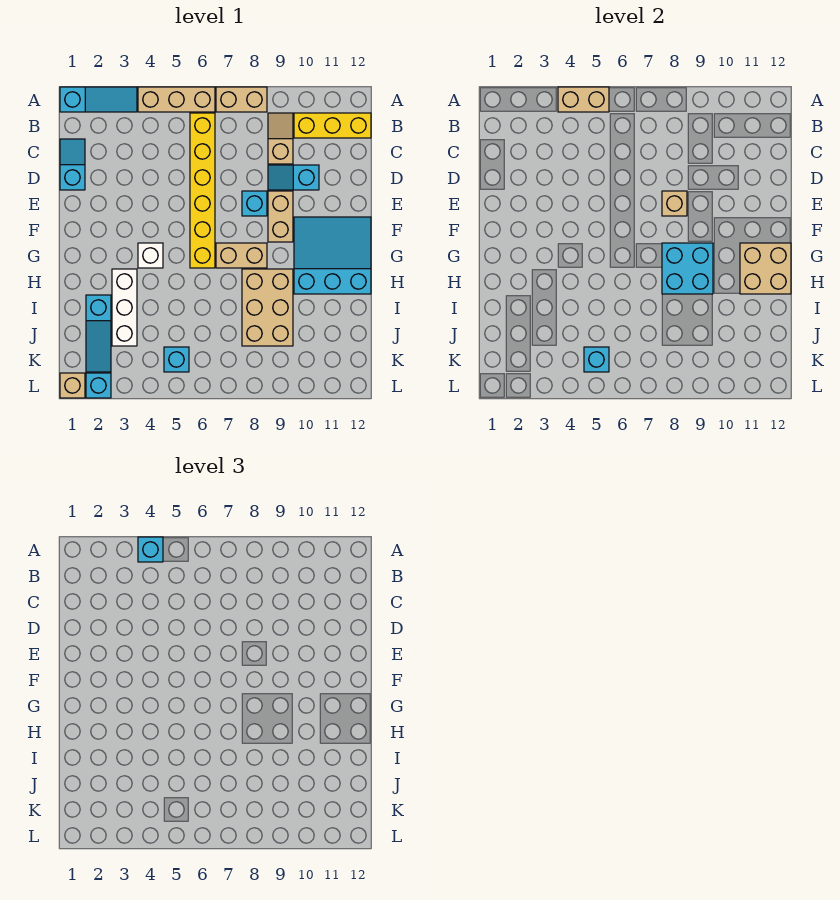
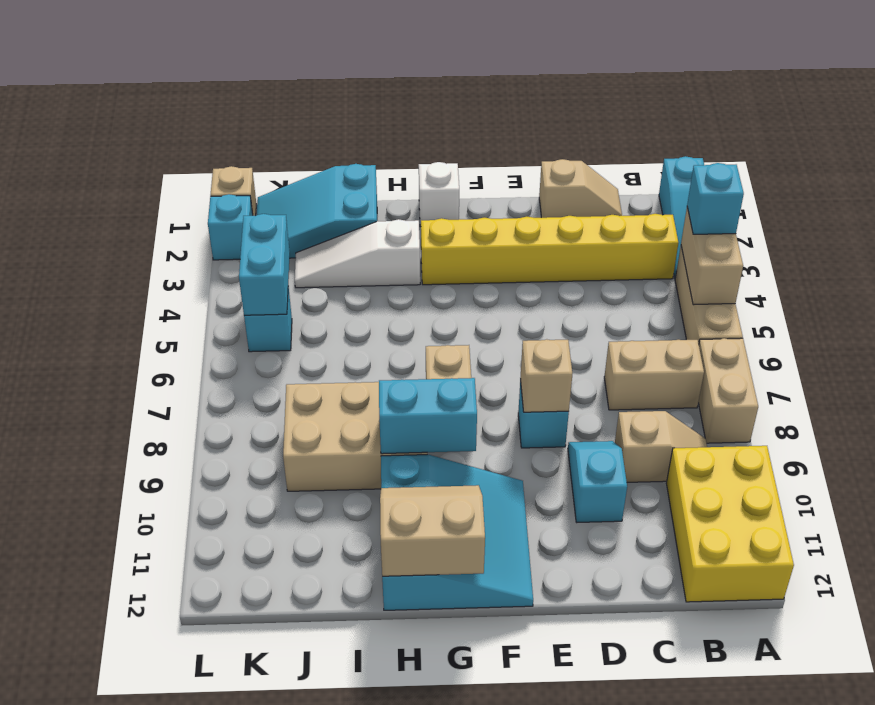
yellow 1x6 brick [190,113,215,268] -> yellow 1x6 brick moved to [421,214,678,285]
yellow 1x3 brick [294,113,371,138] -> yellow 2x3 brick [666,446,794,602]
cyan 1x2 slope [60,139,85,190] -> tan 1x2 slope [539,159,622,218]
tan 1x2 brick [268,191,293,242] -> tan 1x2 brick moved to [604,340,704,410]
white 1x1 brick [138,243,163,268] -> white 1x1 brick moved to [419,162,459,227]
cyan 2x2 brick [662,243,713,294] -> cyan 1x2 brick [379,378,477,454]
tan 2x2 brick [740,243,791,294] -> tan 2x2 slope [380,485,485,576]
white 1x3 brick [112,269,137,346] -> white 1x3 slope [295,219,420,288]
cyan 1x3 slope [86,295,111,372] -> cyan 2x3 slope [257,164,377,258]
cyan 1x1 brick [584,347,609,372] -> cyan 1x2 brick [239,214,290,315]

